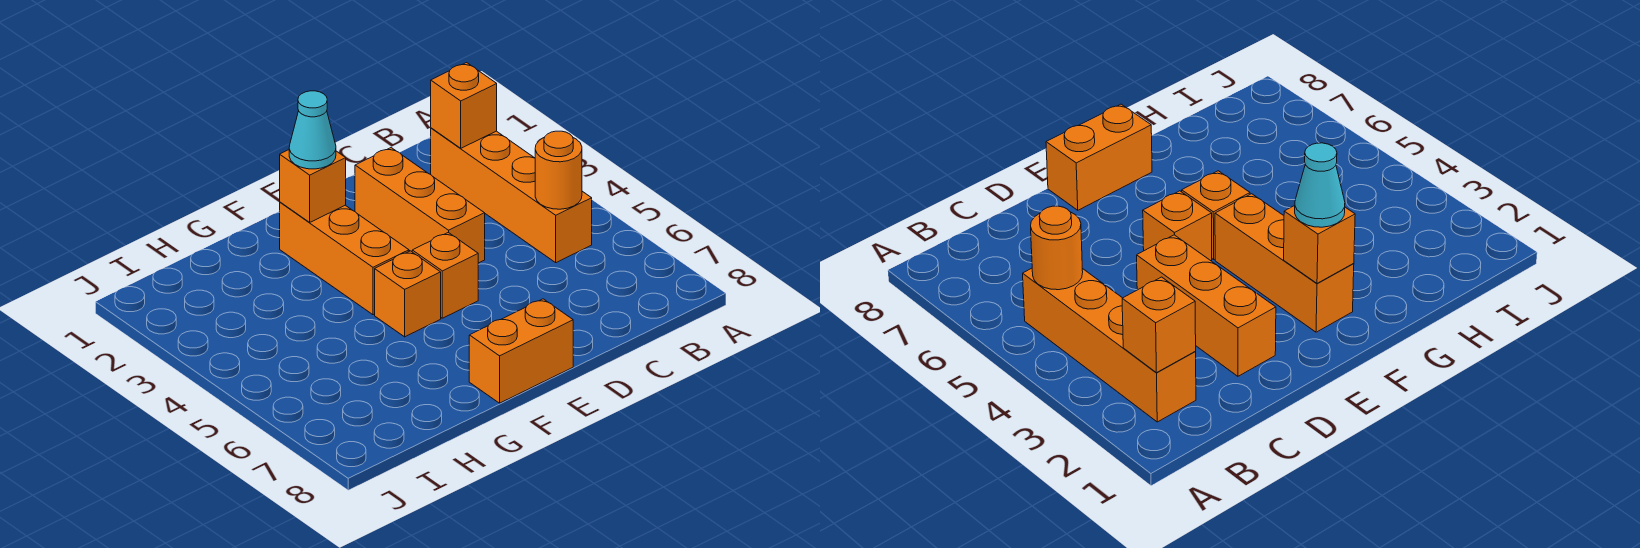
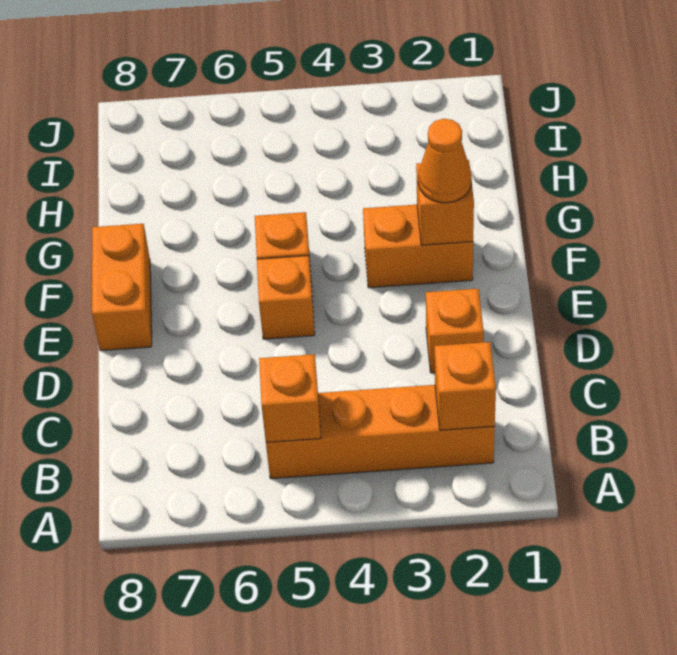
orange 1x1 round brick [535,131,582,209] -> orange 1x1 brick [259,354,321,442]
orange 1x3 brick [355,148,485,263] -> orange 1x1 brick [426,289,484,373]
orange 1x3 brick [280,202,409,315] -> orange 1x2 brick [363,205,473,288]
cyan 1x1 cone [289,91,336,169] -> orange 1x1 cone [418,119,472,203]

